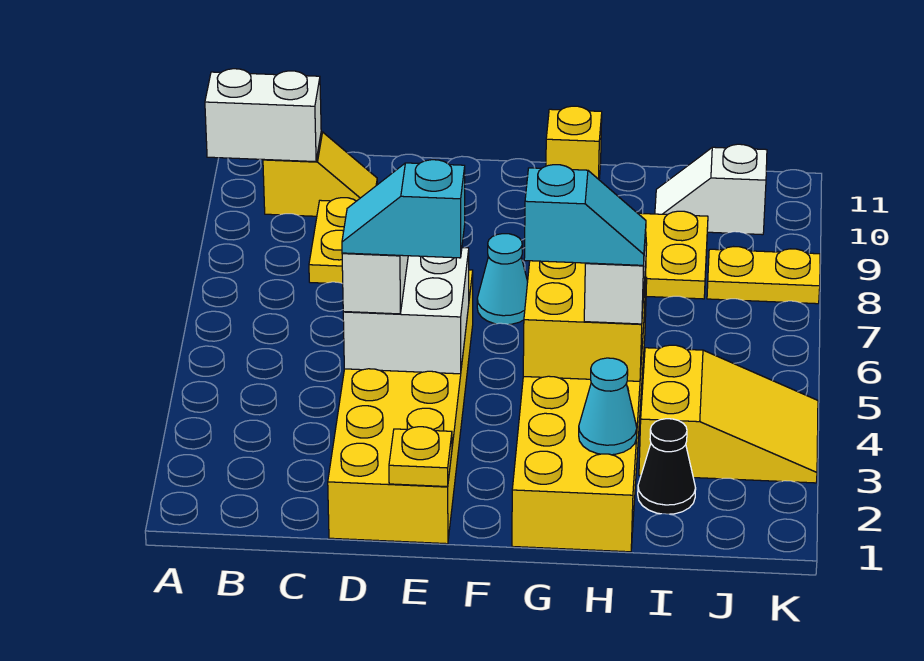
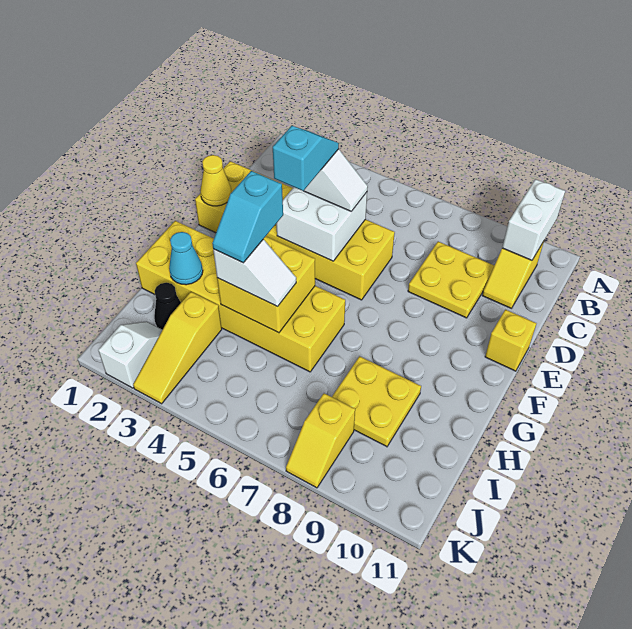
yellow 1x1 plate [389,427,452,487] -> yellow 1x1 cone [200,155,232,206]
cyan 1x1 cone [477,234,528,325] -> none
yellow 1x1 brick [546,106,602,179] -> yellow 1x1 brick moved to [485,310,537,371]
yellow 2x3 slope [639,345,818,483] -> yellow 1x3 slope [133,292,222,404]
white 1x2 slope [655,144,767,235] -> white 1x2 slope moved to [98,321,162,388]
yellow 1x2 plate [707,247,820,304] -> yellow 1x2 slope [286,393,355,488]

